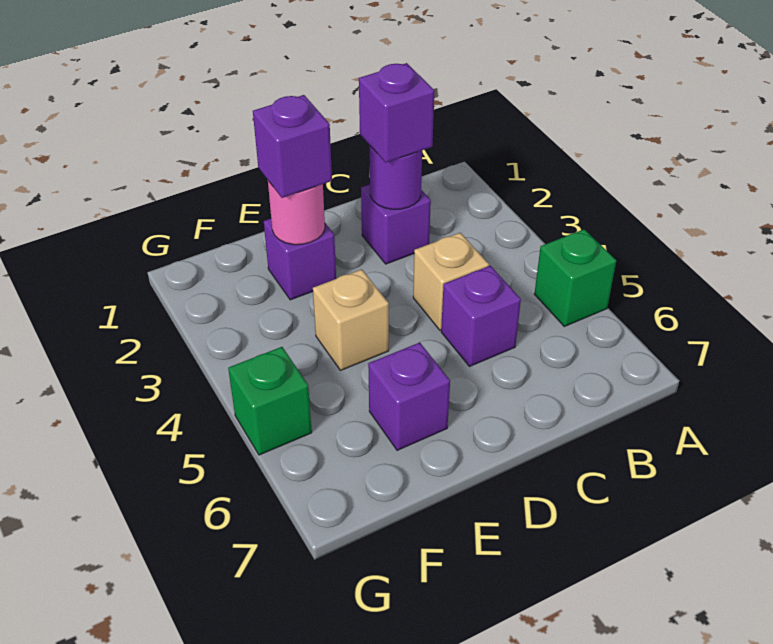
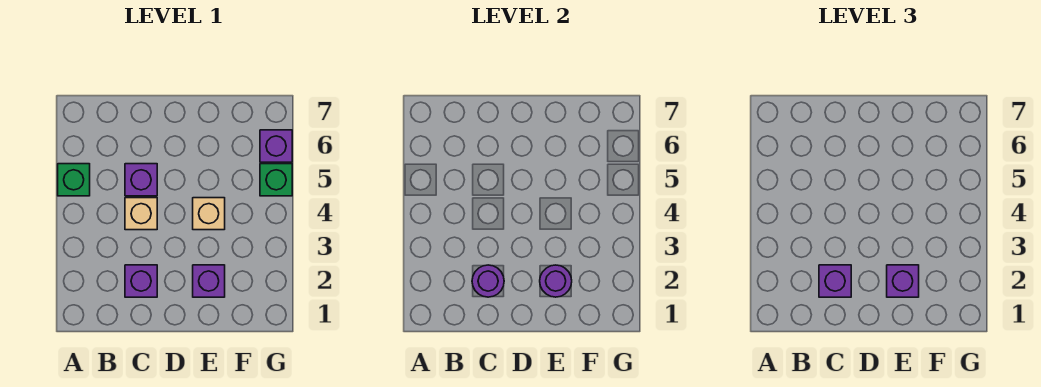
pink 1x1 round brick [268,181,325,245] -> purple 1x1 round brick [540,265,572,297]
purple 1x1 brick [368,342,450,450] -> purple 1x1 brick moved to [260,130,292,162]

